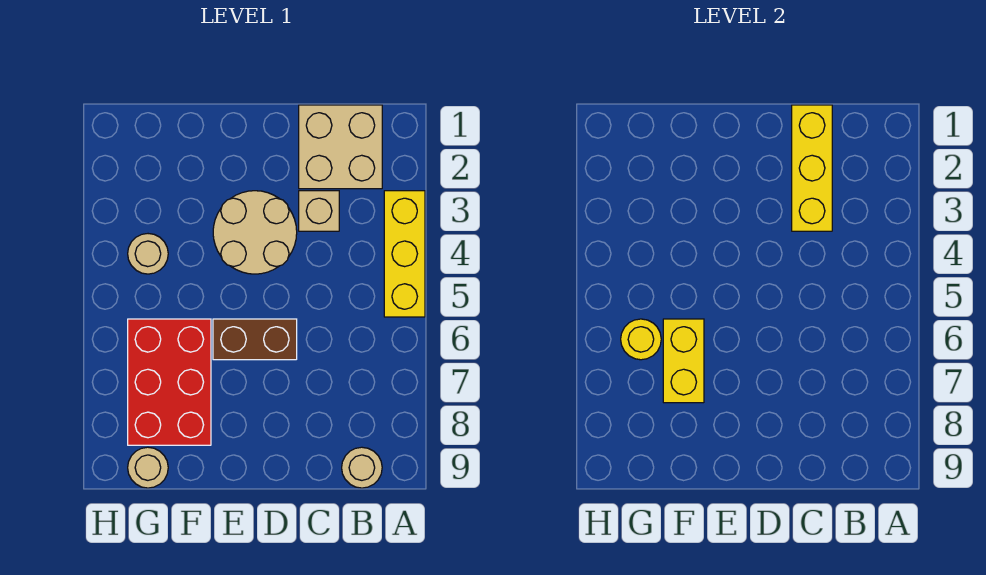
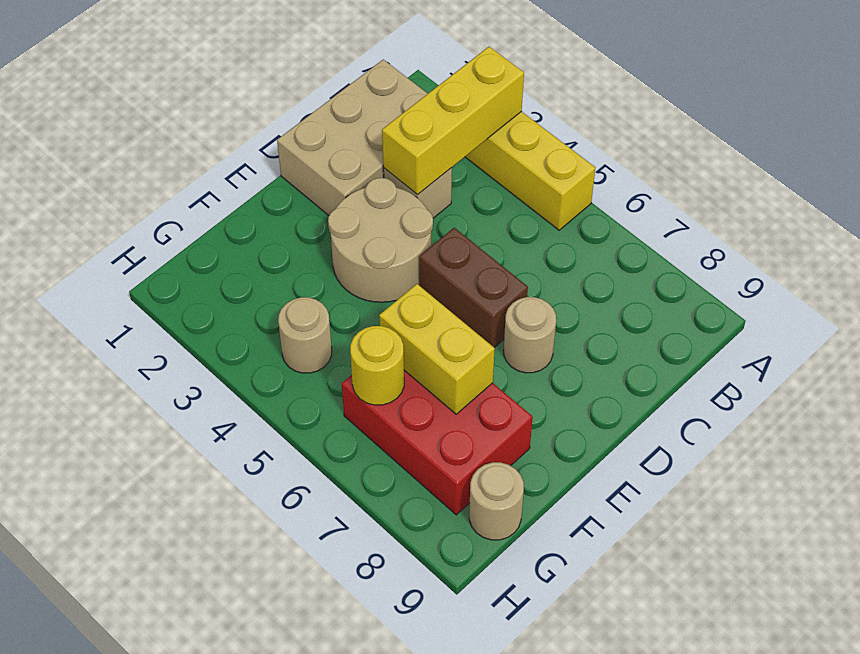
tan 2x2 brick [299,105,382,189] -> tan 2x3 brick [277,59,428,215]
tan 1x1 round brick [342,447,382,488] -> tan 1x1 round brick moved to [504,297,556,373]
yellow 1x3 brick [792,105,832,231] -> yellow 1x3 brick turned to [382,47,524,194]
brown 1x2 brick [213,319,297,360] -> brown 1x2 brick turned to [419,228,528,348]

